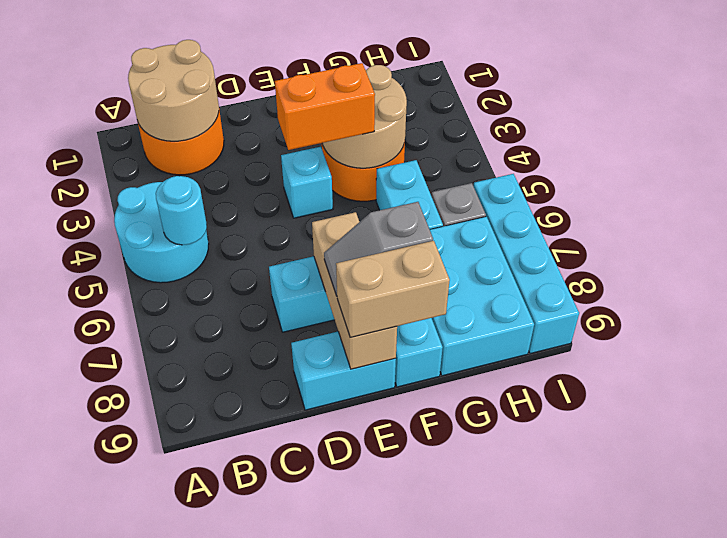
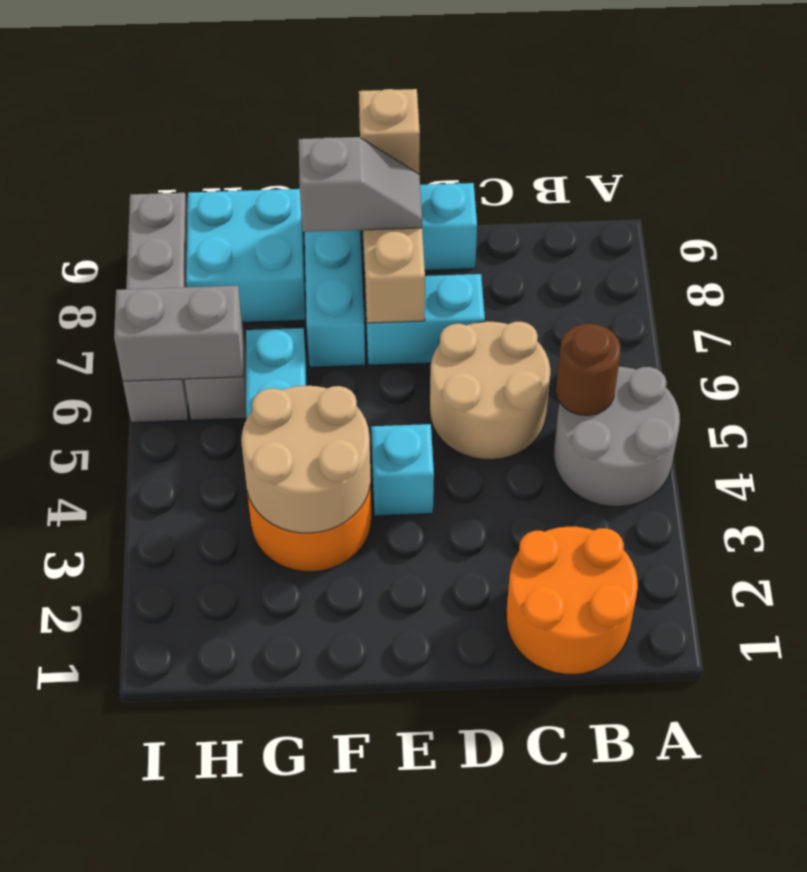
cyan 2x2 round brick [114,182,209,283] -> grey 2x2 round brick [554,367,680,507]
tan 2x2 round brick [128,40,219,141] -> tan 2x2 round brick moved to [430,322,550,460]
cyan 1x1 round brick [156,176,207,245] -> brown 1x1 round brick [556,324,621,416]
orange 1x2 brick [275,63,375,150] -> none
tan 1x2 brick [336,241,450,337] -> tan 1x1 brick [359,89,420,174]
cyan 2x3 brick [430,217,534,376] -> cyan 2x2 brick [186,189,305,322]
none -> grey 1x2 brick [114,286,243,381]
cyan 1x4 brick [473,174,579,354] -> grey 1x4 brick [123,193,188,422]

